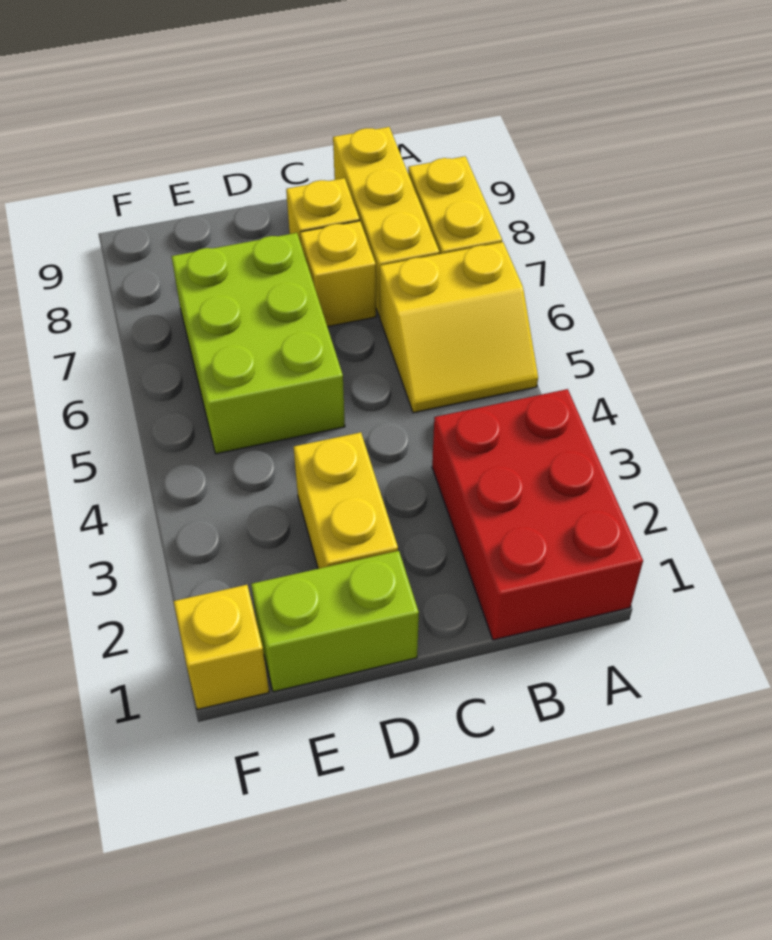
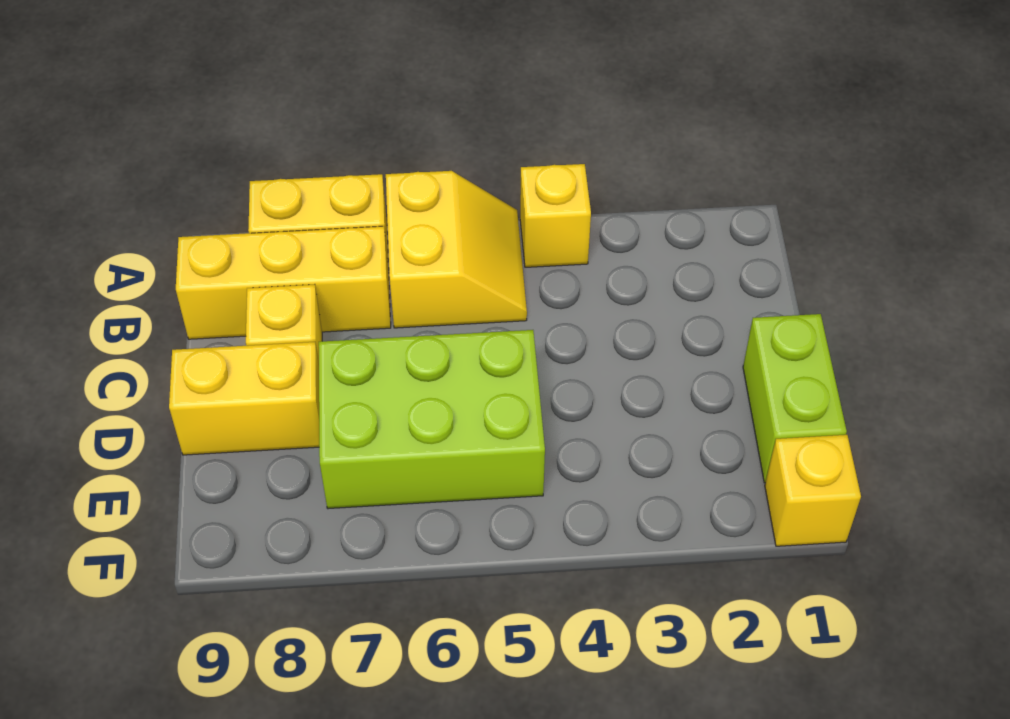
red 2x3 brick [432,389,643,640] -> none
yellow 1x1 brick [300,221,376,327] -> yellow 1x1 brick moved to [520,164,591,267]
yellow 1x2 brick [294,432,398,569] -> yellow 1x2 brick moved to [169,342,319,455]

